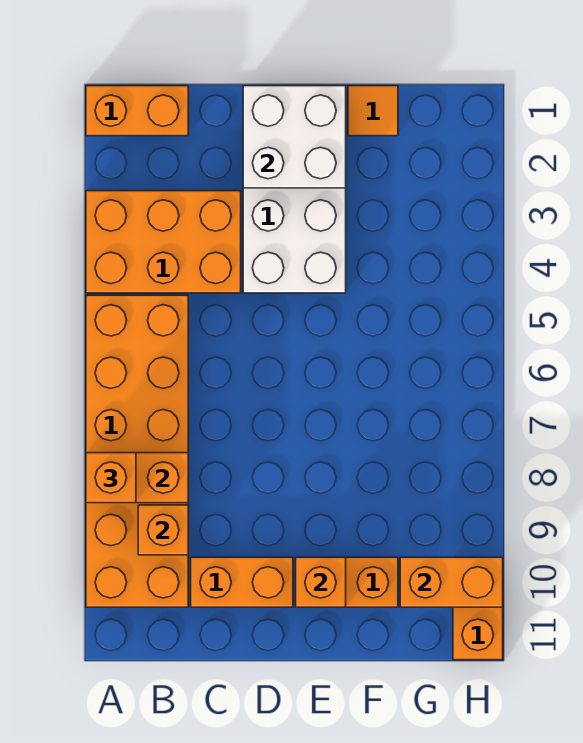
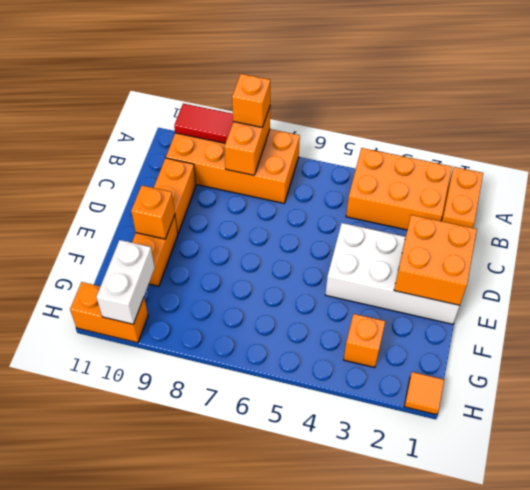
orange 2x3 brick [86,191,241,293] -> orange 2x3 brick turned to [346,148,452,230]
orange 2x6 brick [86,295,188,607] -> orange 2x4 brick [166,129,300,203]
none -> red 1x2 tile [174,104,233,143]
orange 1x1 brick [138,505,188,555] -> orange 1x1 brick moved to [344,314,385,368]
white 2x2 brick [243,86,346,188] -> orange 2x2 brick [394,215,477,305]
orange 1x1 tile [348,86,398,136] -> orange 1x1 tile moved to [404,372,444,415]
orange 1x2 brick [400,557,503,607] -> white 1x2 brick [96,240,155,324]

